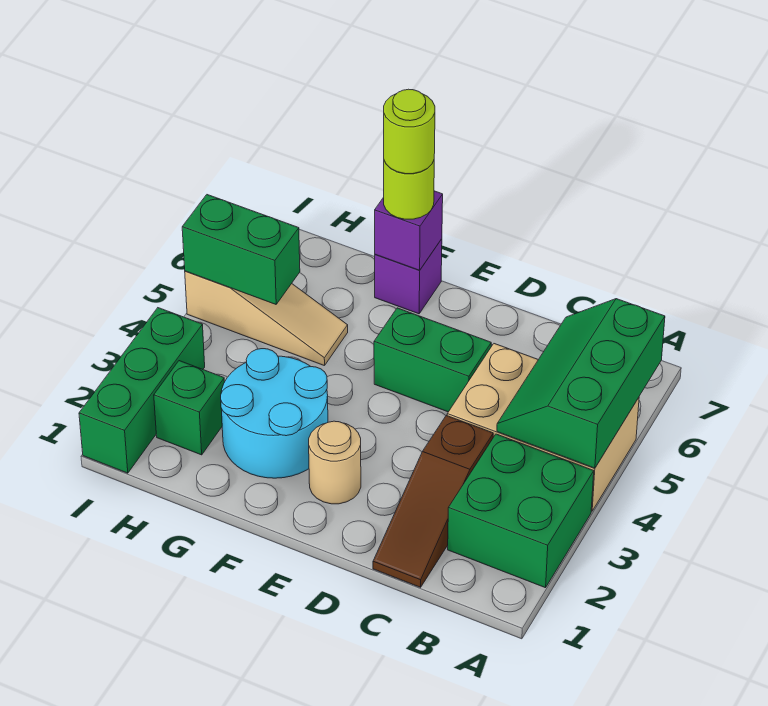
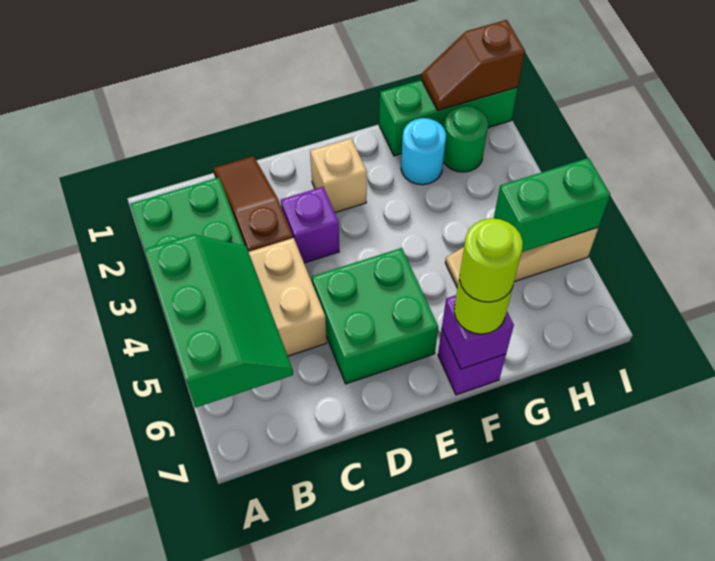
none -> purple 1x1 brick [281,187,339,263]
green 1x2 brick [374,308,491,412] -> green 2x2 brick [312,248,438,384]
tan 1x1 round brick [309,421,361,504] -> tan 1x1 brick [310,139,367,213]
cyan 2x2 round brick [221,349,328,478] -> cyan 1x1 round brick [401,118,446,185]
none -> brown 1x2 slope [421,20,525,110]
green 1x1 brick [154,361,224,455] -> green 1x1 round brick [443,106,488,172]
green 1x3 brick [79,308,205,473] -> green 1x3 brick turned to [379,80,518,156]

